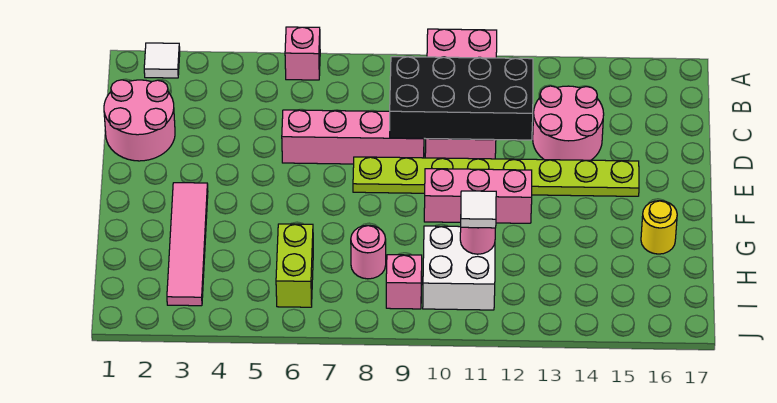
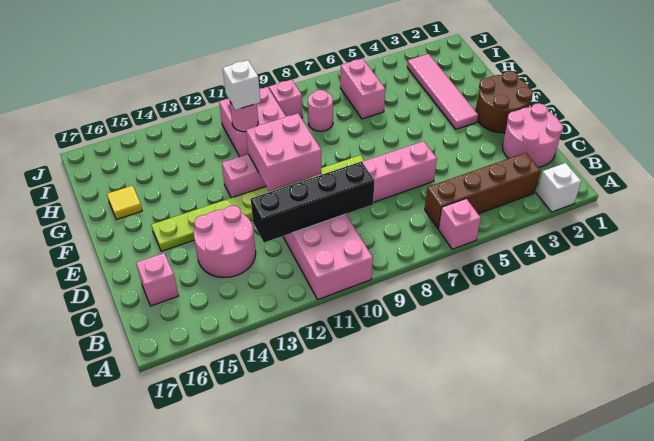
white 1x1 tile [144,43,180,78] -> white 1x1 brick [537,163,581,212]
none -> brown 1x4 brick [425,153,541,228]
black 2x4 brick [390,57,533,140] -> black 1x4 brick [251,161,375,243]
none -> pink 1x1 brick [136,253,179,306]
none -> brown 2x2 round brick [475,71,533,133]
none -> pink 2x2 brick [246,113,321,191]
yellow 1x1 round brick [641,201,677,254] -> yellow 1x1 tile [107,186,142,220]
lime 1x2 brick [276,224,313,307] -> pink 1x2 brick [340,58,385,119]
white 2x2 brick [423,226,495,310] -> pink 2x2 brick [219,87,286,157]
white 1x1 tile [461,191,496,228] -> white 1x1 brick [223,60,260,110]

